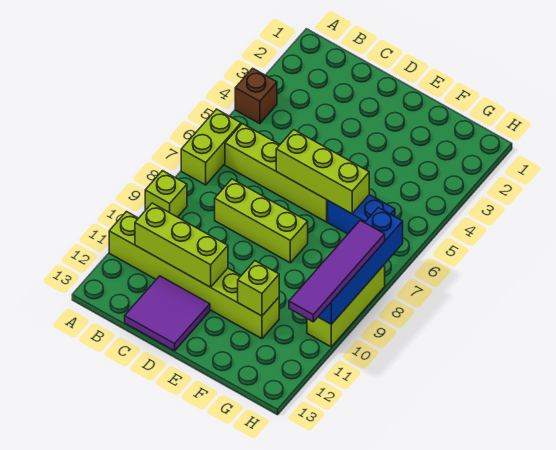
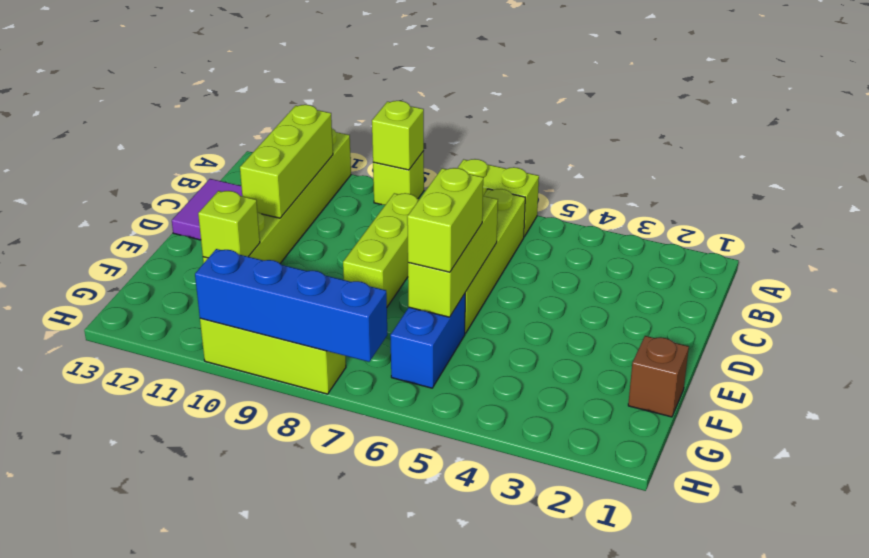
brown 1x1 brick [235,68,277,124] -> brown 1x1 brick moved to [628,336,689,417]
none -> lime 1x1 brick [372,101,424,170]
none -> lime 1x2 brick [407,168,483,272]
purple 1x4 tile [289,220,385,322] -> none

